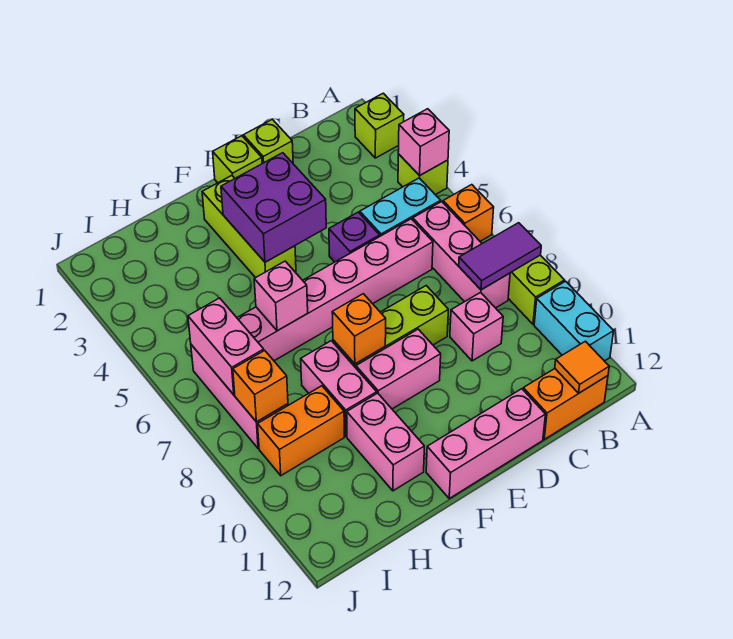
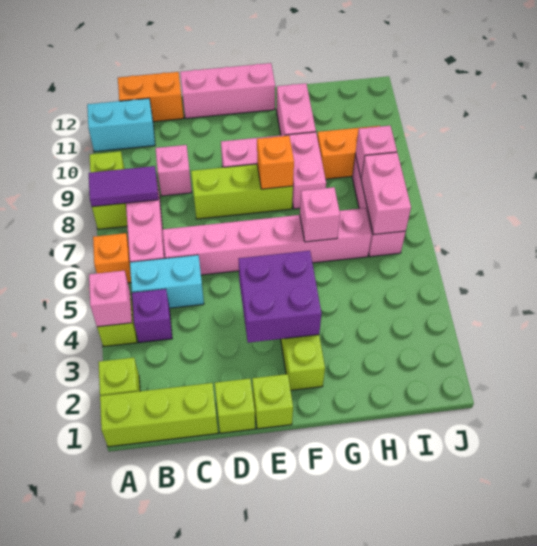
none -> lime 1x3 brick [100,383,218,447]
cyan 1x2 brick [534,281,614,361] -> cyan 1x2 brick turned to [87,98,155,152]
orange 1x1 tile [555,341,609,393] -> none
purple 1x1 brick [329,212,380,262] -> purple 1x1 brick moved to [132,289,172,343]
orange 1x1 brick [233,351,288,422] -> pink 1x1 brick [355,126,397,179]

